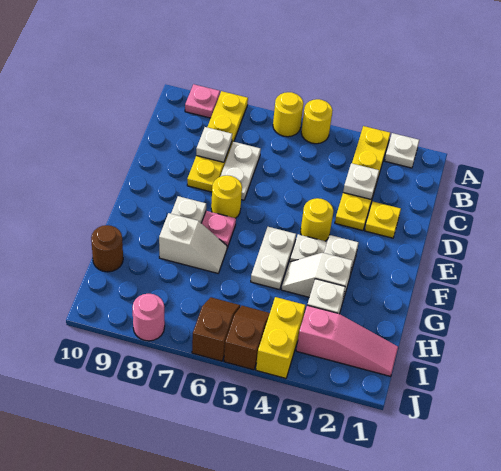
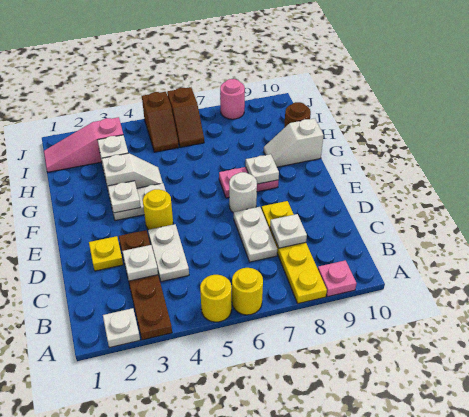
yellow 1x4 plate [335,126,390,231] -> brown 1x4 plate [119,230,172,340]
yellow 1x1 round brick [211,175,242,218] -> white 1x1 round brick [229,172,257,213]
white 1x2 plate [251,227,296,290] -> white 1x2 plate moved to [148,224,189,282]
white 1x2 slope [159,213,227,273] -> white 1x2 slope moved to [264,118,324,167]
yellow 1x2 brick [256,297,305,378] -> none

